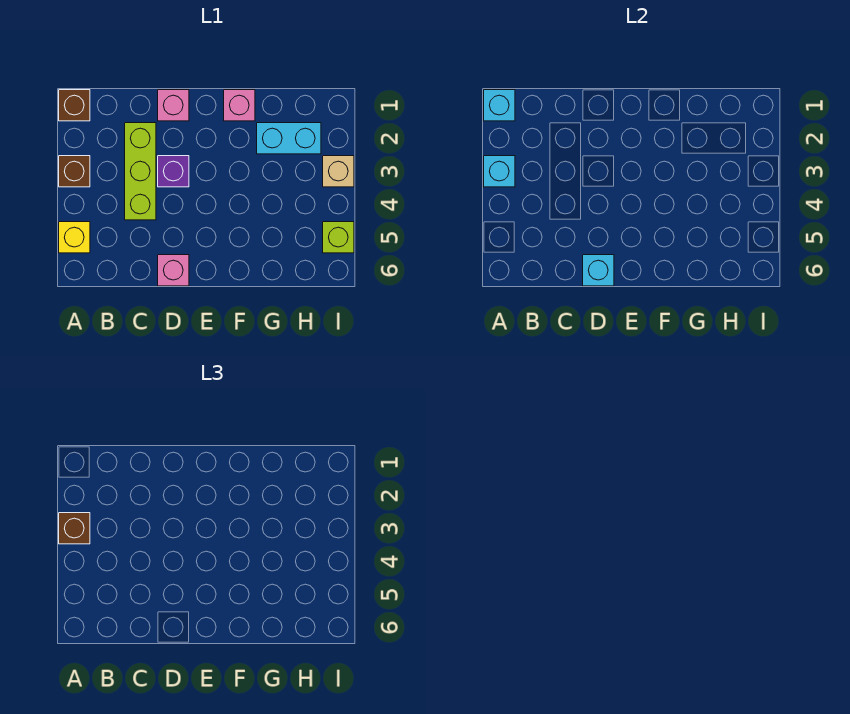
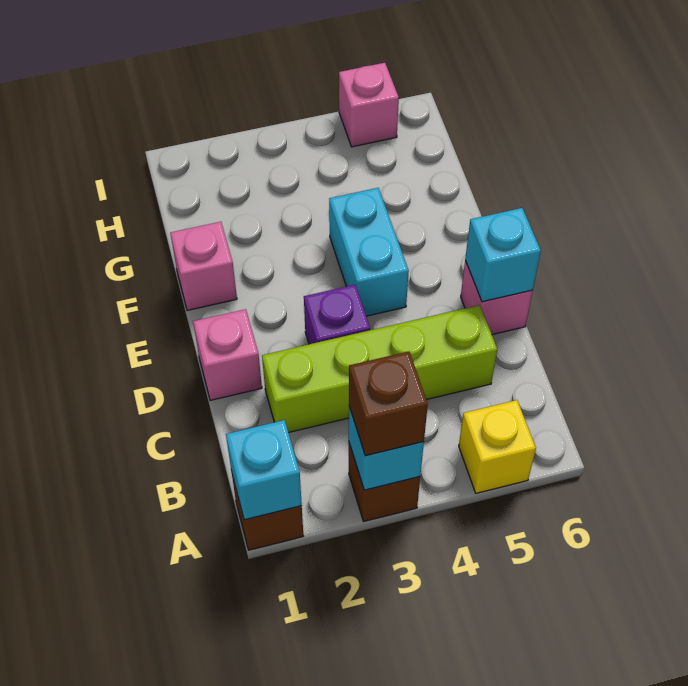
lime 1x3 brick [125,123,156,220] -> lime 1x4 brick [262,305,497,433]
cyan 1x2 brick [257,123,321,154] -> cyan 1x2 brick moved to [329,188,409,316]
tan 1x1 brick [323,156,354,187] -> none
lime 1x1 brick [323,222,354,253] -> pink 1x1 brick [339,63,399,147]

